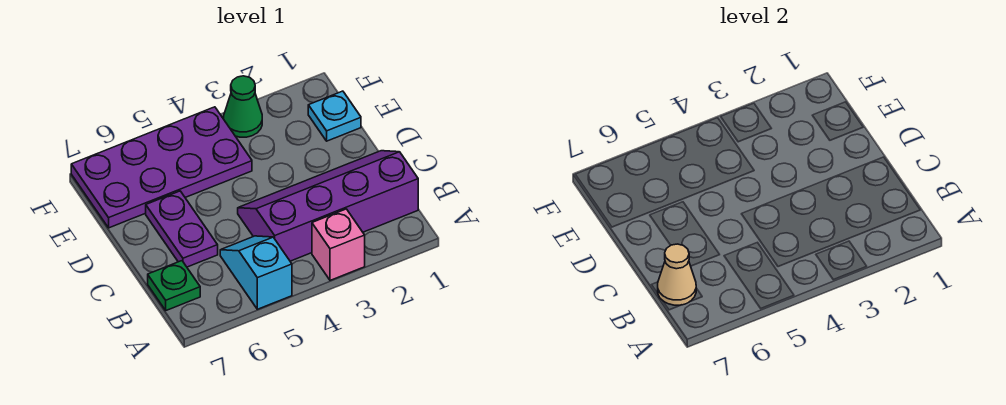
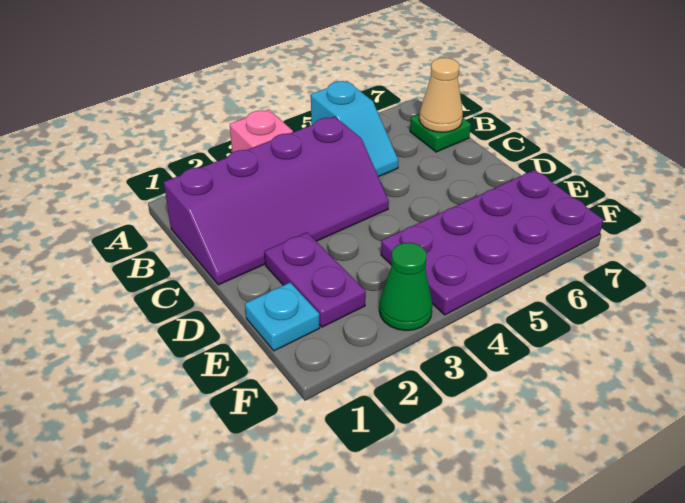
purple 1x2 plate [146,191,218,267] -> purple 1x2 plate moved to [264,232,366,327]

